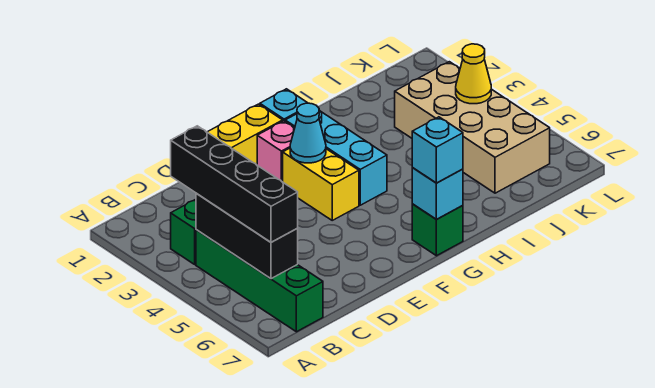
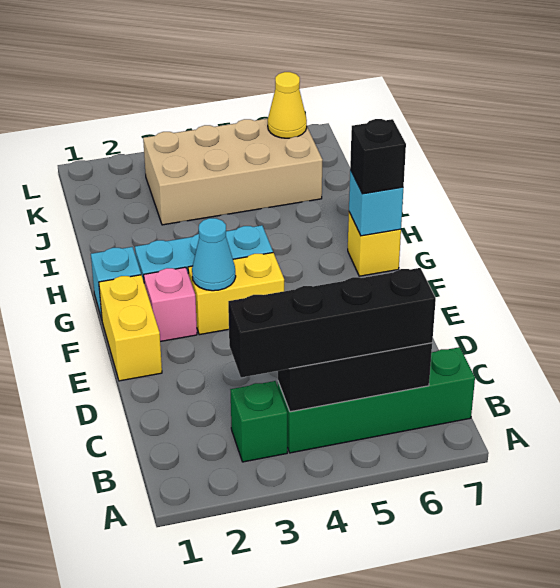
green 1x1 brick [412,204,463,256] -> yellow 1x1 brick [348,212,401,276]
cyan 1x1 brick [412,117,463,183] -> black 1x1 brick [350,119,406,194]
yellow 1x1 cone [456,44,491,104] -> yellow 1x1 cone moved to [268,72,307,138]

